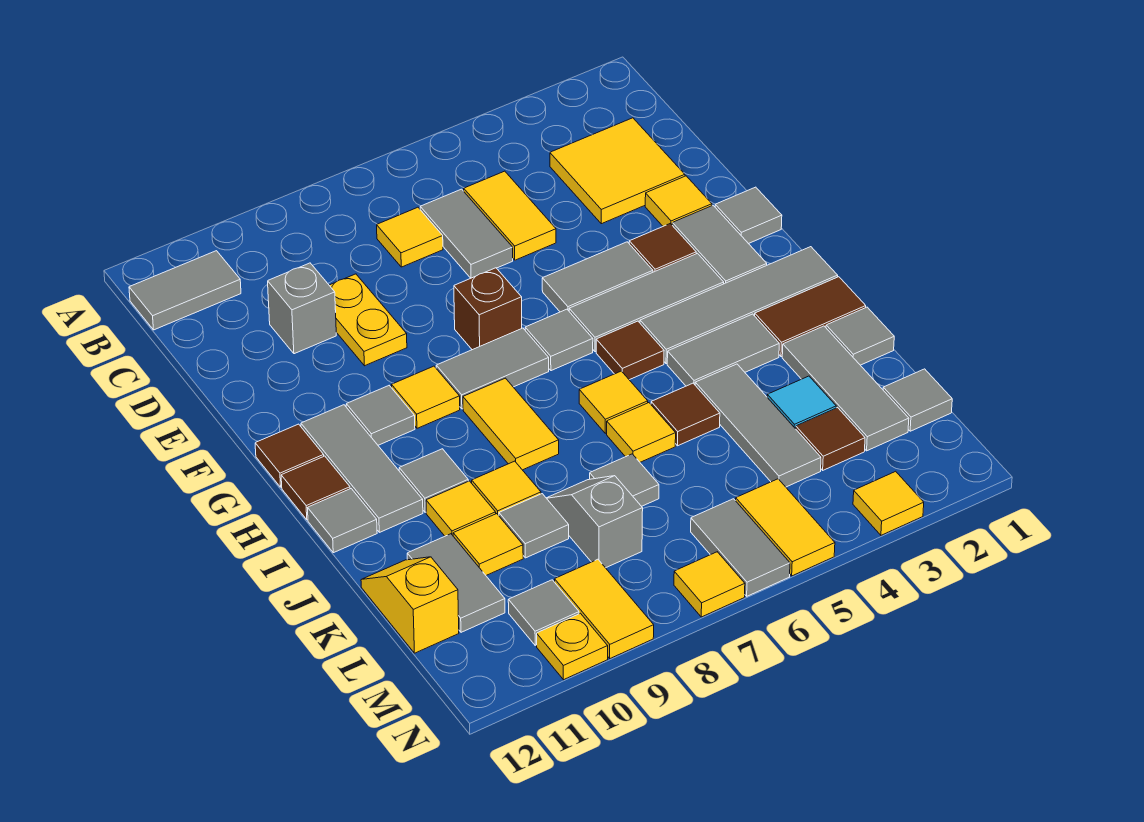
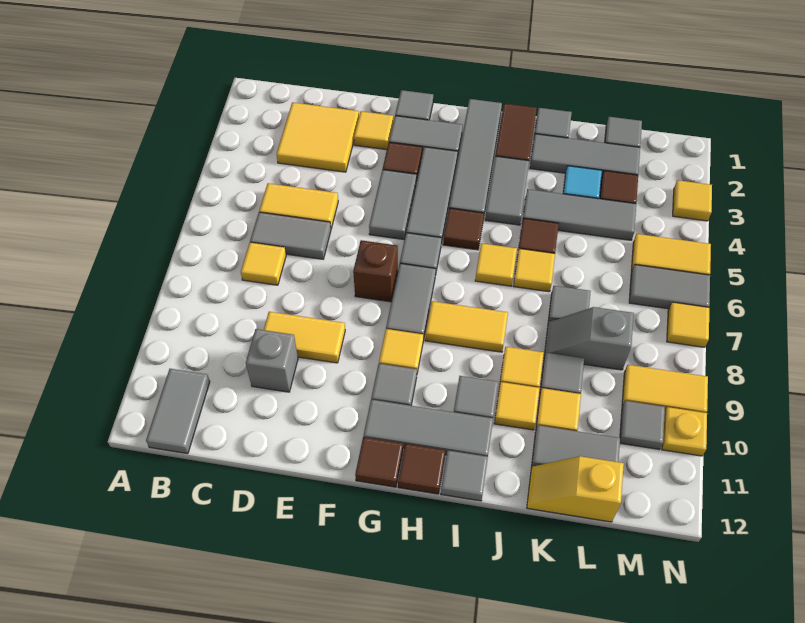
yellow 1x2 plate [329,274,407,366] -> yellow 1x2 tile [264,312,345,363]

